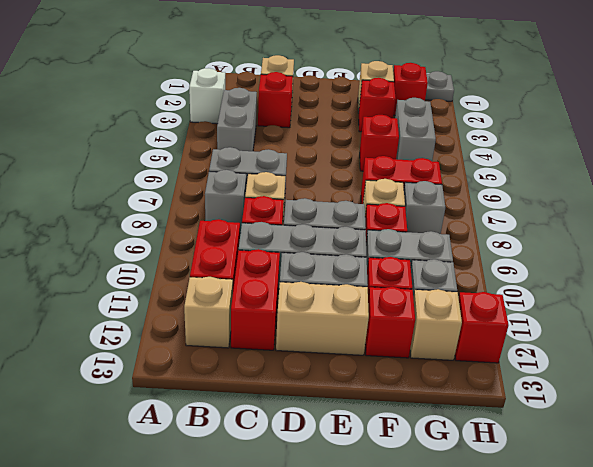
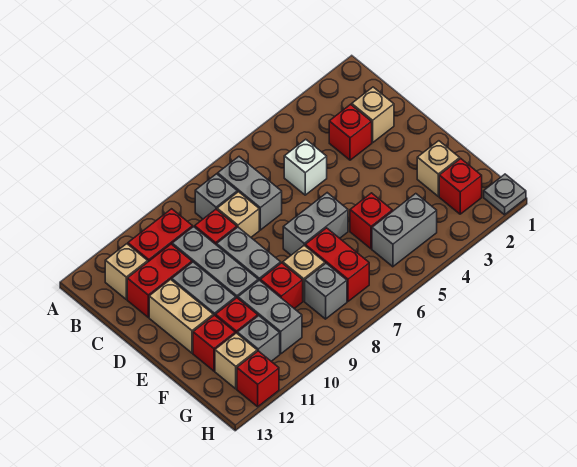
white 1x1 brick [189,68,225,124] -> white 1x1 brick moved to [284,139,327,195]
grey 1x2 brick [217,88,257,151] -> grey 1x2 brick moved to [283,193,348,255]
red 1x1 brick [359,78,396,132] -> none

